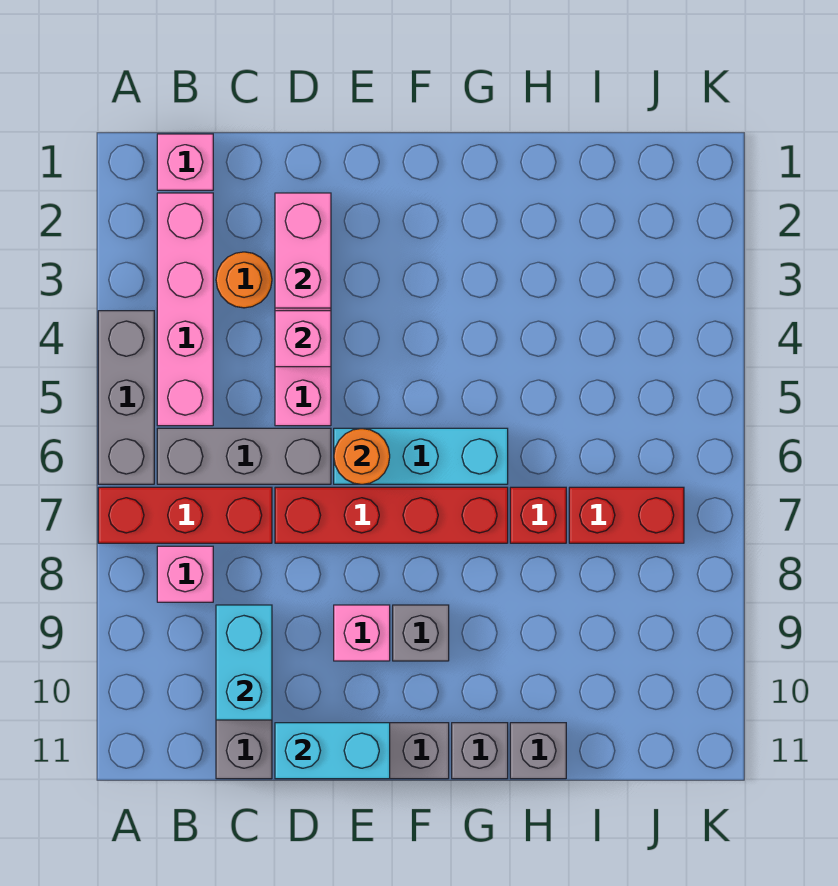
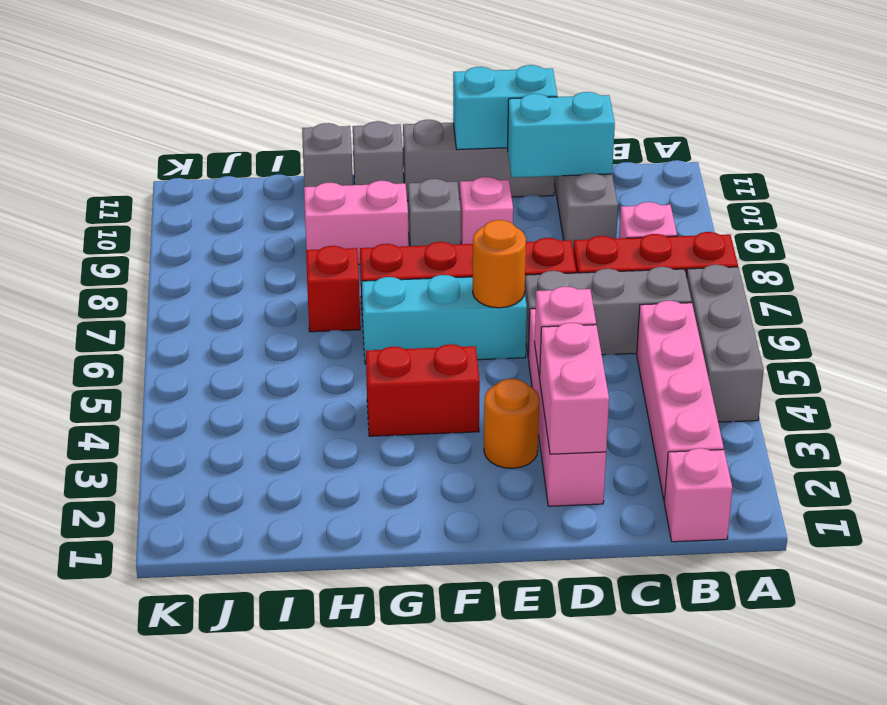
orange 1x1 round brick [216,252,272,308] -> orange 1x1 round brick moved to [484,379,539,468]
cyan 1x2 brick [216,605,272,720] -> cyan 1x2 brick turned to [508,92,615,178]
none -> pink 1x2 brick [304,181,408,264]
red 1x2 brick [569,487,684,543] -> red 1x2 brick moved to [366,344,480,436]

